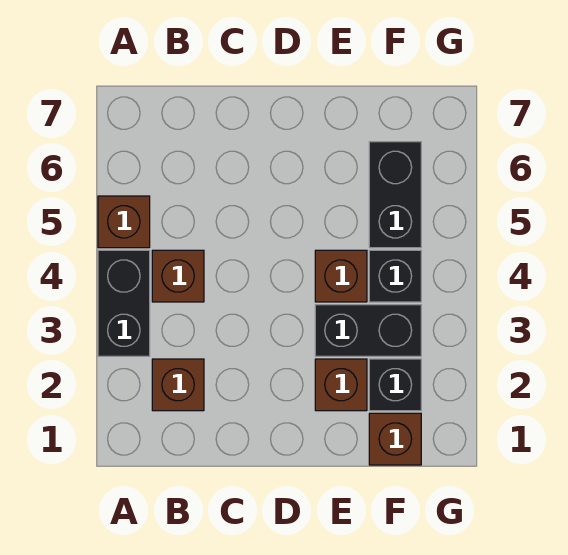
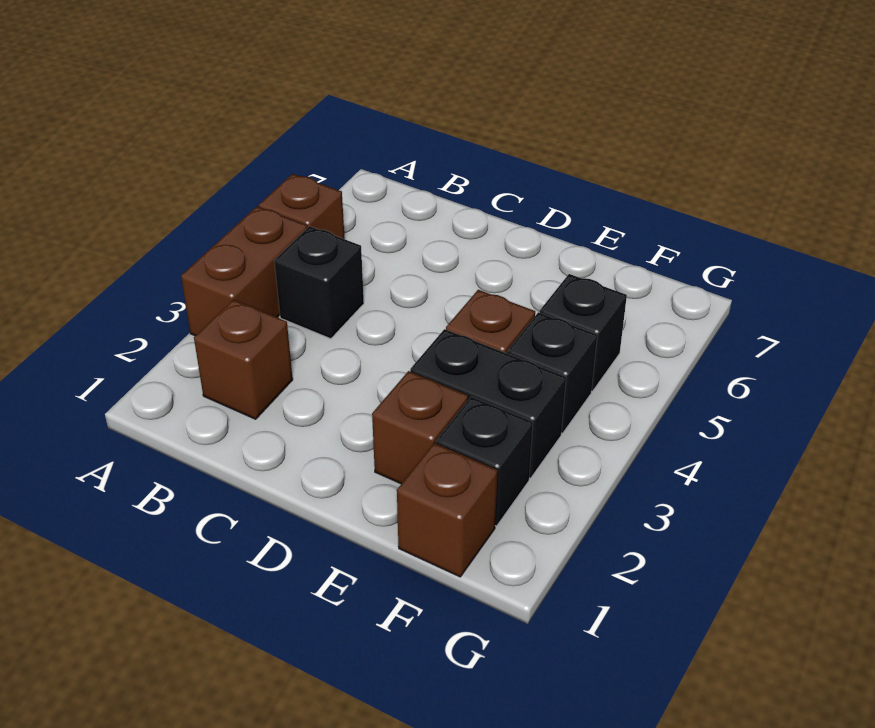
black 1x2 brick [98,250,150,356] -> brown 1x2 brick [181,206,307,336]
brown 1x1 brick [152,250,204,302] -> black 1x1 brick [274,226,364,339]
black 1x2 brick [369,142,421,248] -> black 1x1 brick [540,274,627,391]

